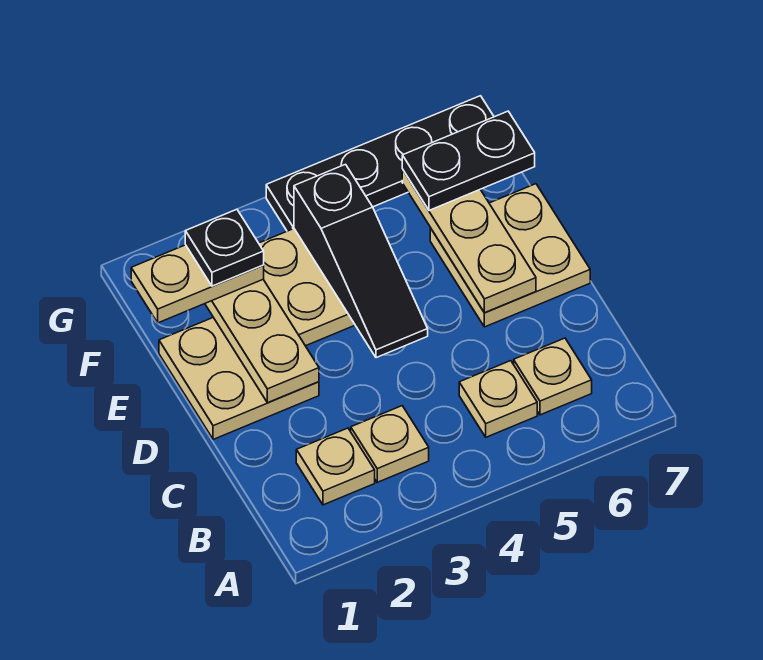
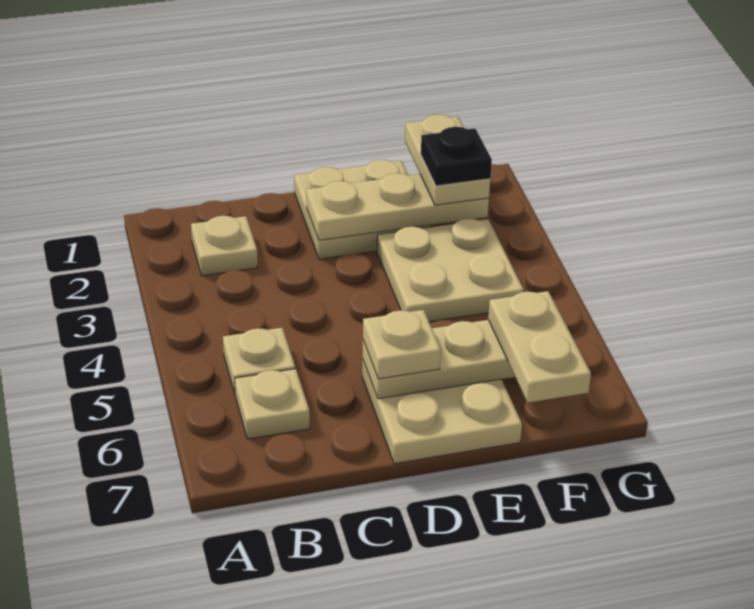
tan 1x1 plate [351,406,429,482] -> tan 1x1 plate moved to [363,310,441,379]
black 1x3 slope [294,164,428,358] -> none
black 1x2 plate [402,111,535,210] -> tan 1x2 plate [488,291,591,403]
black 1x4 plate [266,96,494,231] -> none

